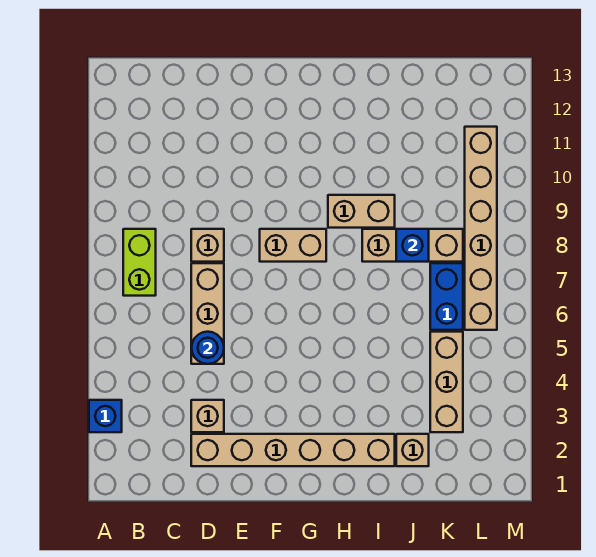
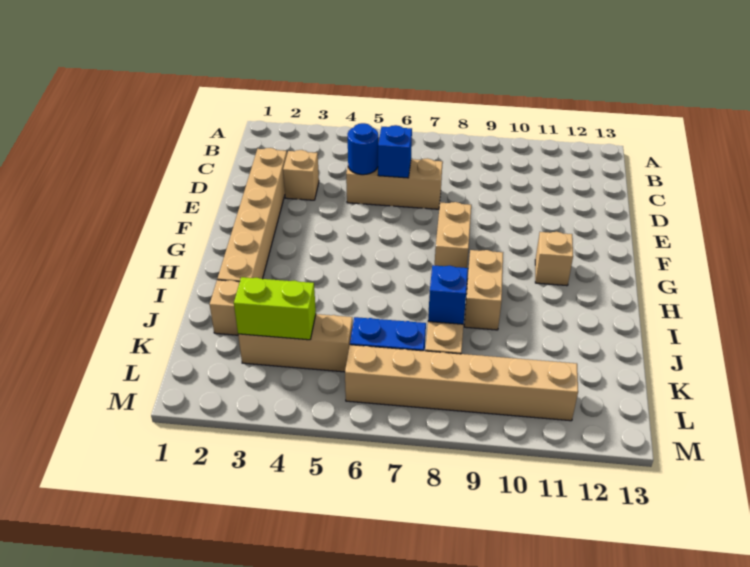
blue 1x1 brick [89,400,122,432] -> blue 1x1 brick moved to [378,125,412,178]
lime 1x2 brick [123,229,156,296] -> lime 1x2 brick moved to [234,277,316,340]
tan 1x1 brick [191,229,224,262] -> tan 1x1 brick moved to [535,232,573,286]

